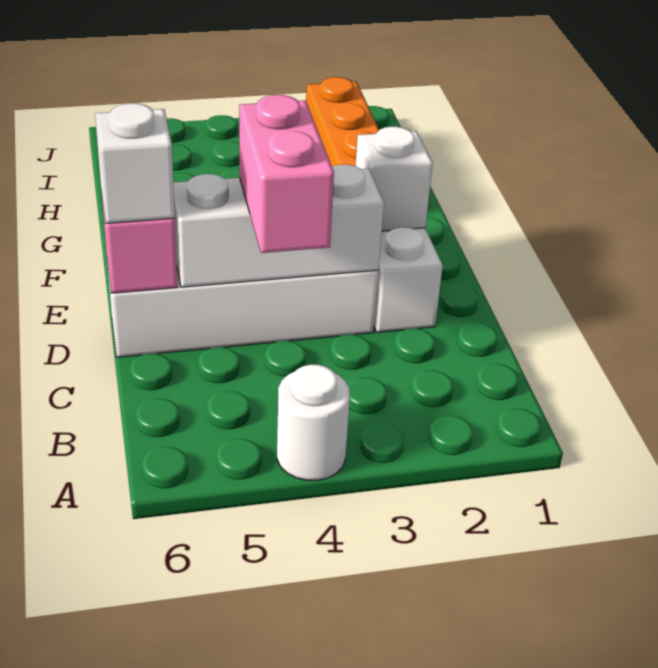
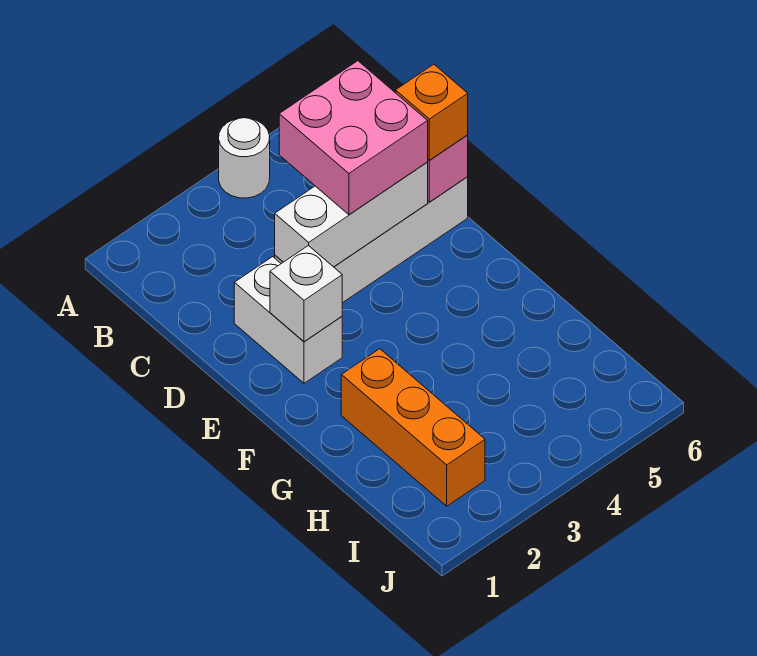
pink 1x2 brick [239,95,334,253] -> pink 2x2 brick [279,61,428,215]
white 1x1 brick [95,103,175,223] -> orange 1x1 brick [396,64,468,161]

